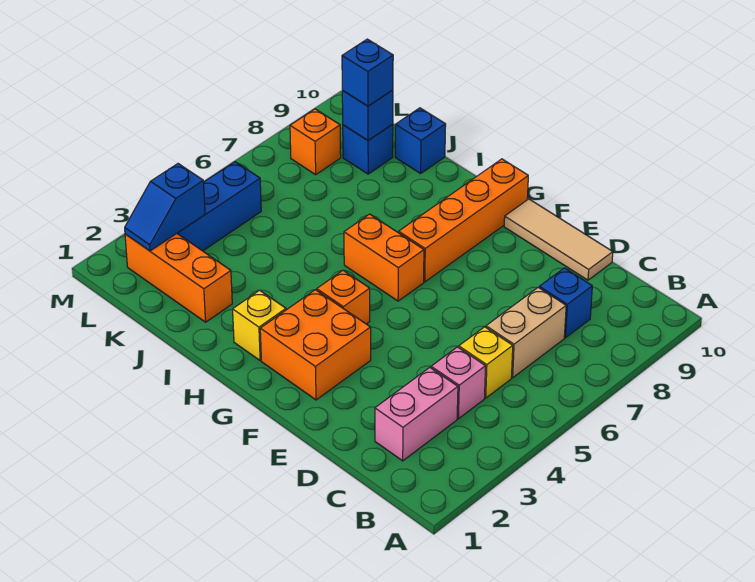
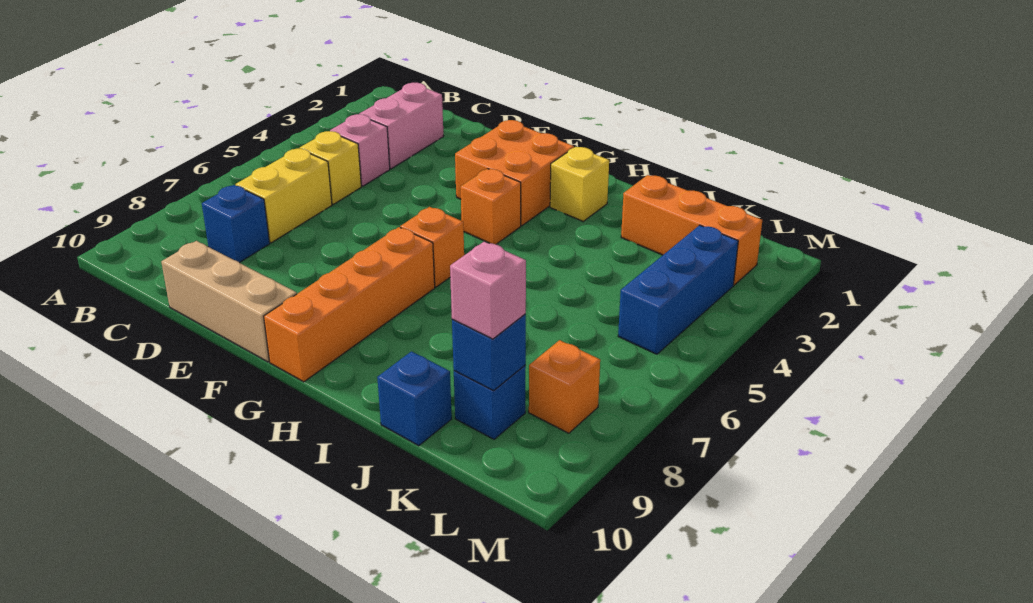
tan 1x2 brick [486,287,566,378] -> yellow 1x2 brick [236,149,332,243]
tan 1x3 tile [504,199,613,280] -> tan 1x3 brick [161,241,297,362]
orange 1x2 brick [344,214,424,301] -> orange 1x1 brick [400,207,464,287]
blue 1x1 brick [342,39,393,106] -> pink 1x1 brick [450,241,526,339]
blue 1x2 slope [125,164,205,251] -> none

